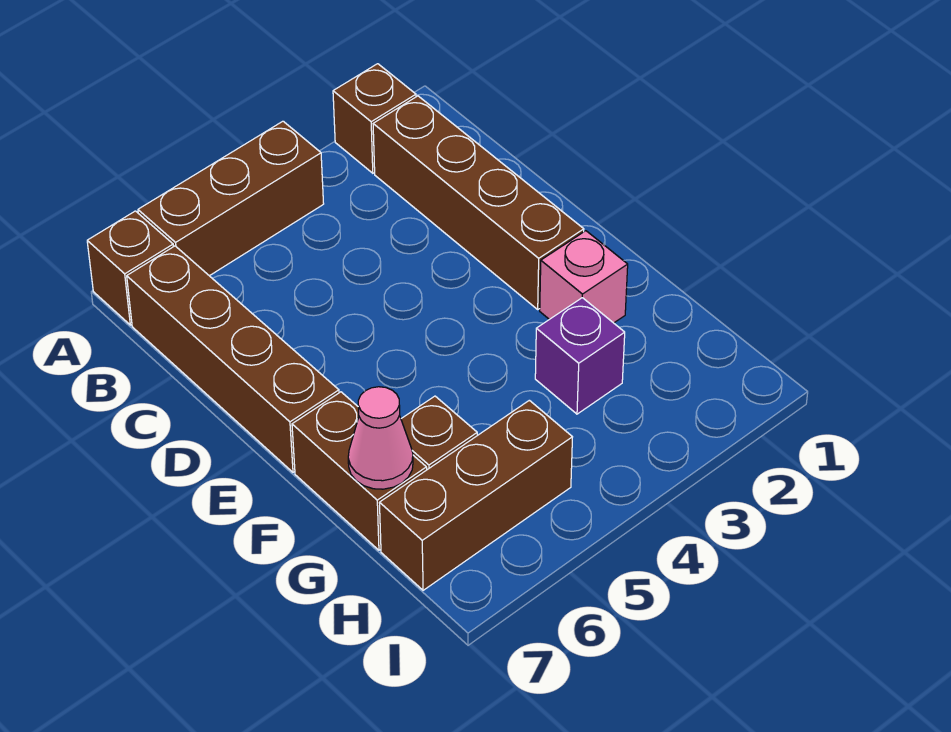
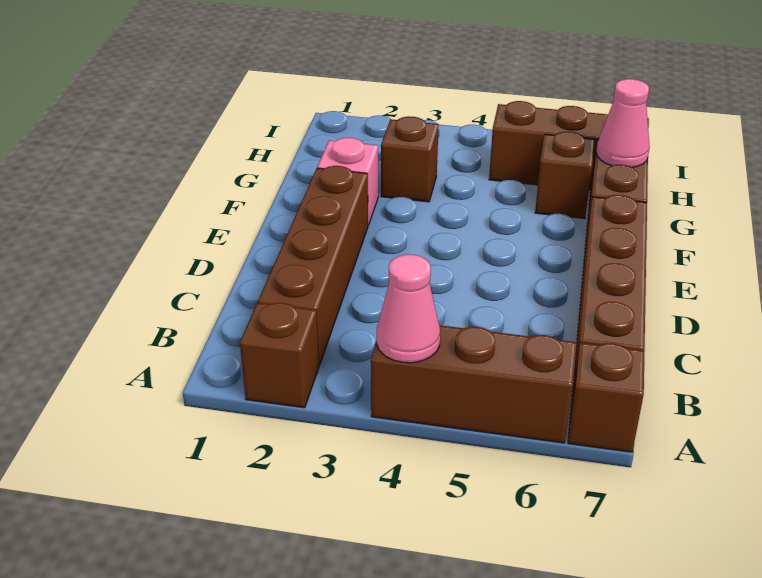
none -> pink 1x1 cone [377,254,440,363]
purple 1x1 brick [535,298,625,414] -> brown 1x1 brick [381,116,439,202]

